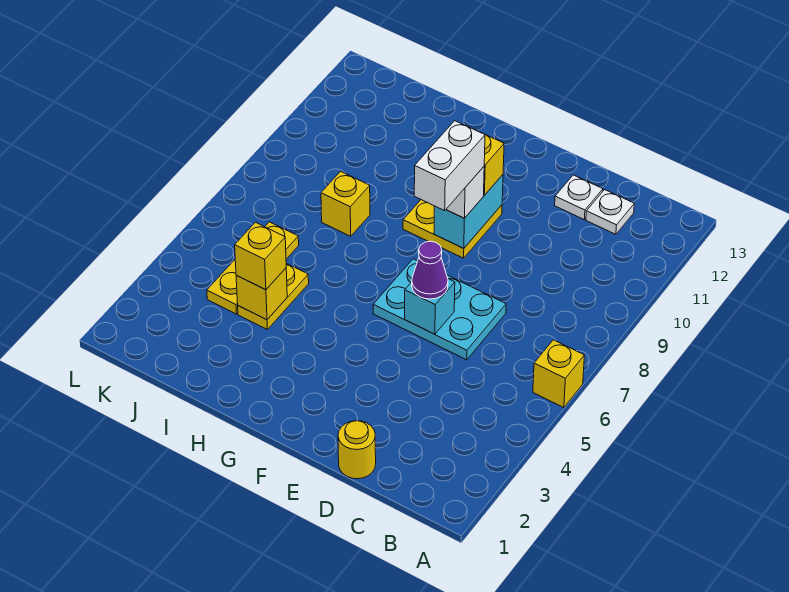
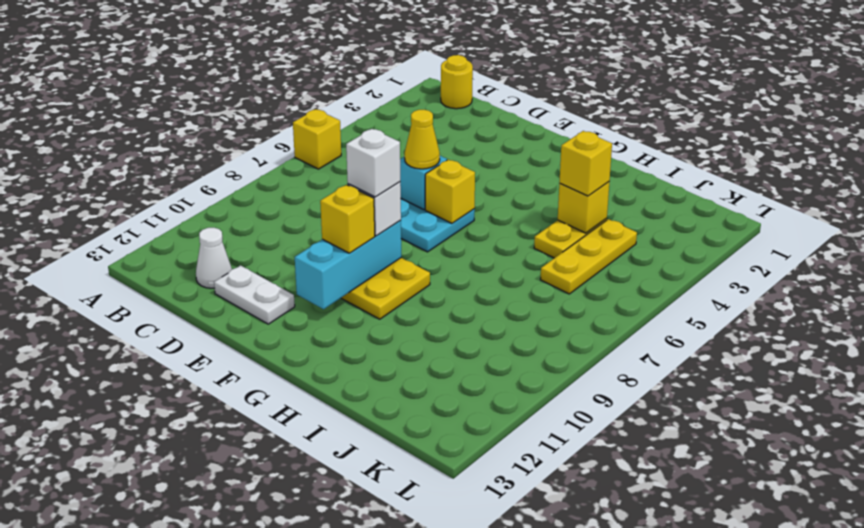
white 1x1 plate [586,190,634,234] -> white 1x1 cone [196,228,232,288]
yellow 1x1 round brick [338,421,376,479] -> yellow 1x1 round brick moved to [441,55,473,109]
white 1x1 plate [555,175,603,219] -> white 1x2 plate [214,265,295,324]
purple 1x1 cone [412,241,448,299] -> yellow 1x1 cone [405,110,440,169]
white 1x2 brick [414,121,485,211] -> white 1x1 brick [346,129,400,197]
cyan 1x2 brick [434,175,503,249] -> cyan 1x3 brick [295,220,401,309]
yellow 1x1 brick [321,171,370,236] -> yellow 1x1 brick moved to [425,160,475,223]

